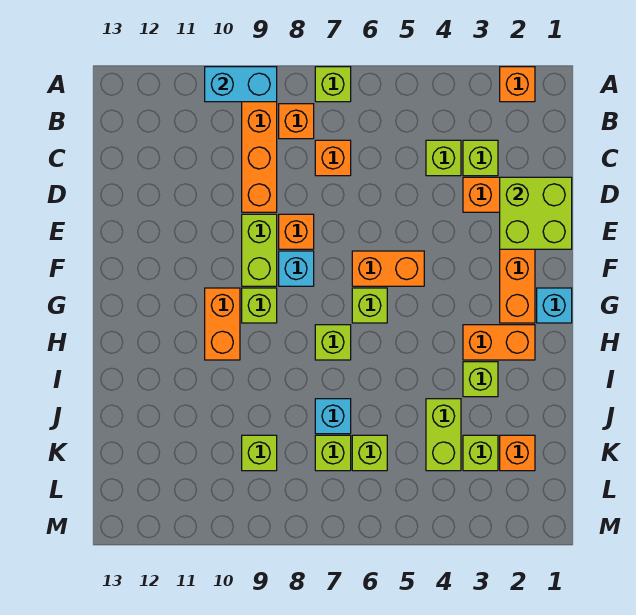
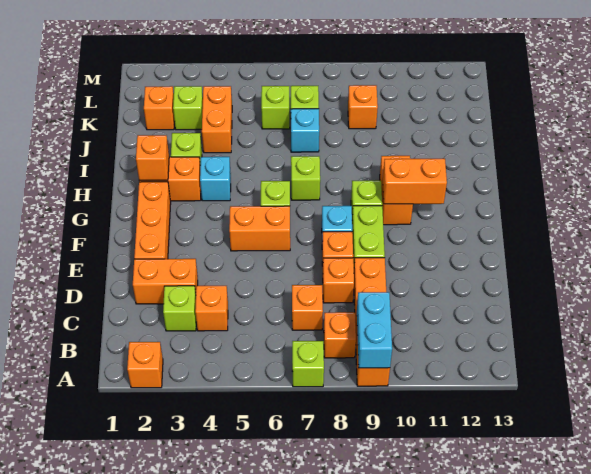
cyan 1x2 brick [205,67,277,102] -> cyan 1x2 brick turned to [357,292,392,368]
lime 1x1 brick [426,140,461,176] -> orange 1x1 brick [195,286,228,331]
lime 2x2 brick [500,177,572,249] -> none
none -> orange 1x1 brick [323,258,354,303]
cyan 1x1 brick [537,288,572,323] -> cyan 1x1 brick moved to [200,157,231,201]
none -> orange 1x2 brick [383,159,447,204]
none -> orange 1x1 brick [136,135,169,180]
lime 1x2 brick [426,399,461,471] -> orange 1x2 brick [202,86,232,153]
lime 1x1 brick [242,435,277,471] -> orange 1x1 brick [348,85,378,129]

